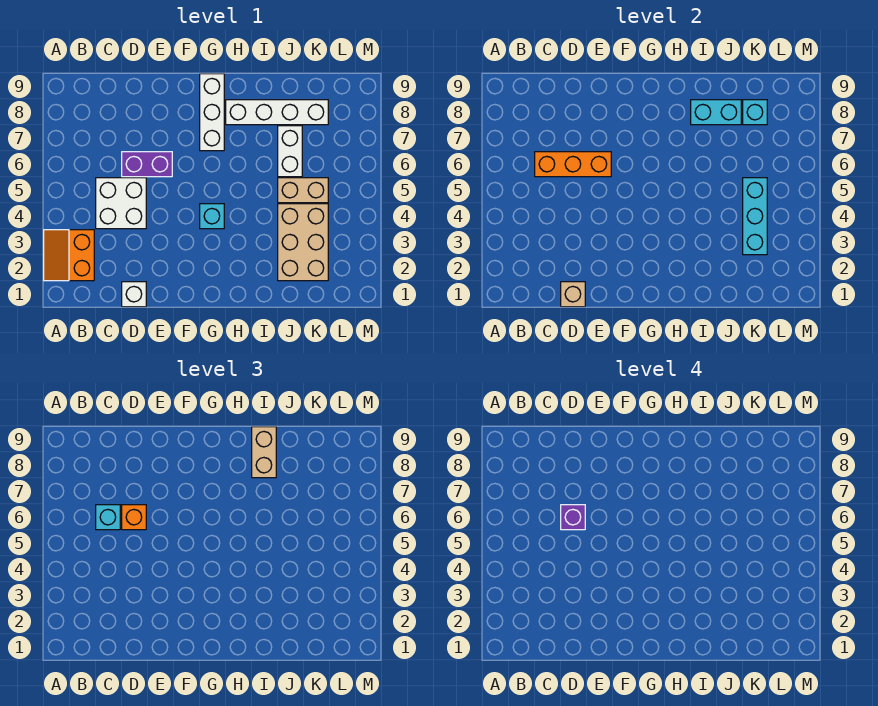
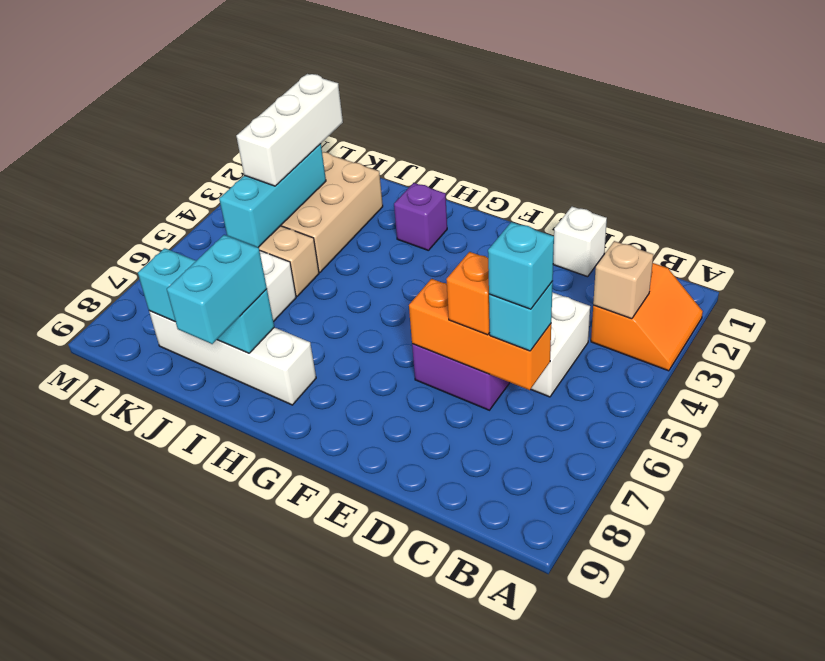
tan 1x1 brick [561,282,585,307] -> tan 1x1 brick moved to [593,241,653,319]
purple 1x1 brick [561,505,585,530] -> purple 1x1 brick moved to [394,183,447,250]
cyan 1x1 brick [200,204,224,229] -> cyan 1x1 brick moved to [488,222,554,309]
white 1x3 brick [200,74,224,151] -> white 1x3 brick moved to [236,74,343,186]
tan 1x2 brick [252,427,276,478] -> cyan 1x2 brick [167,235,267,344]

